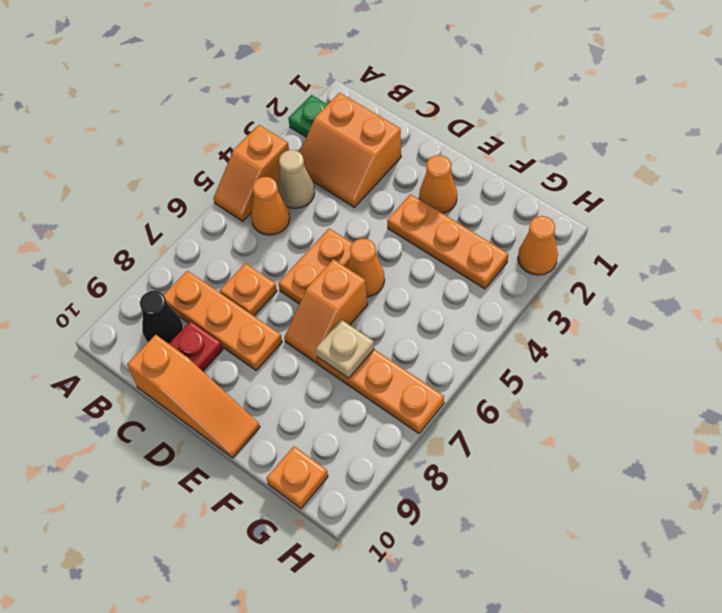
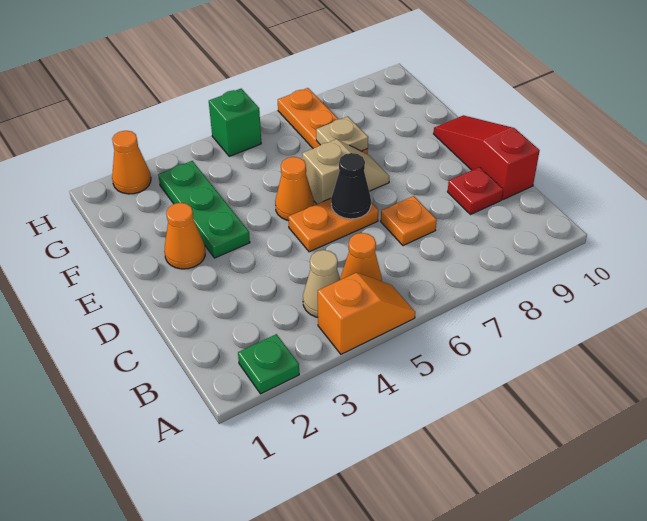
orange 2x2 slope [300,93,401,207] -> none
orange 1x3 plate [164,271,282,371] -> none
black 1x1 cone [140,291,183,344] -> black 1x1 cone moved to [331,153,371,219]
orange 1x3 slope [127,335,260,458] -> red 1x3 slope [434,115,540,200]
orange 1x3 plate [387,194,508,289] -> green 1x3 plate [158,161,250,258]
orange 1x2 slope [284,259,367,363] -> tan 1x2 slope [302,139,389,204]
orange 1x1 plate [266,446,328,509] -> none
none -> green 1x1 brick [209,89,261,156]

